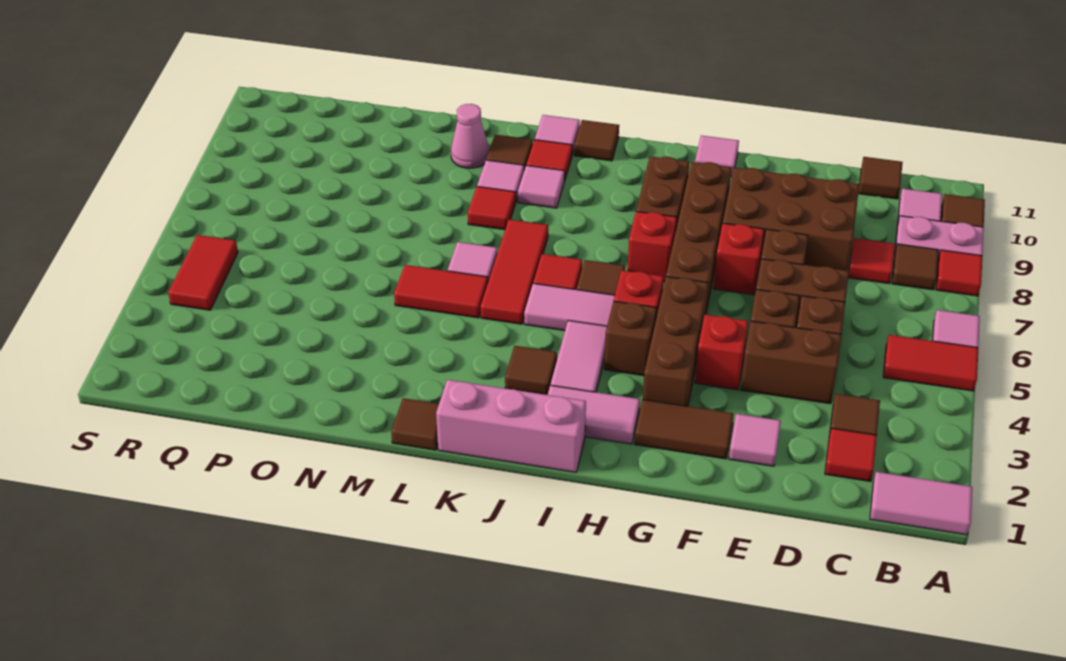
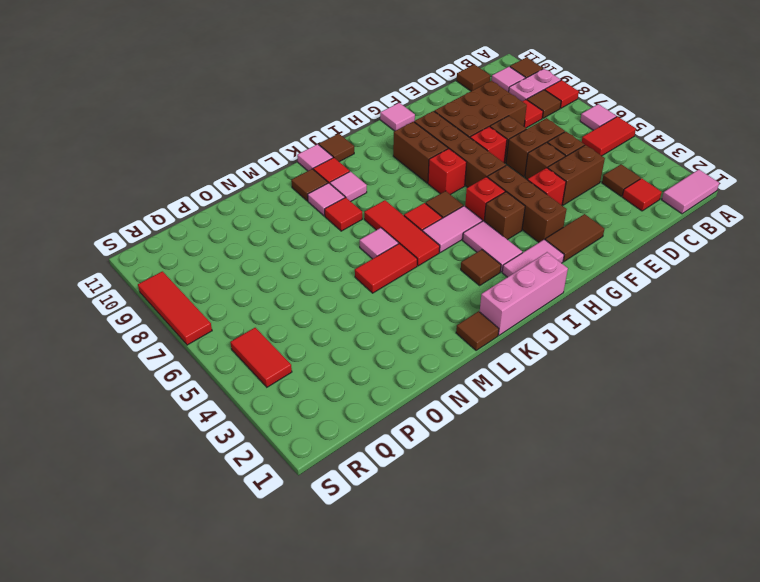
pink 1x1 tile [729,414,781,466] -> none
pink 1x1 cone [451,104,489,168] -> none
none -> red 1x3 tile [138,271,212,345]

